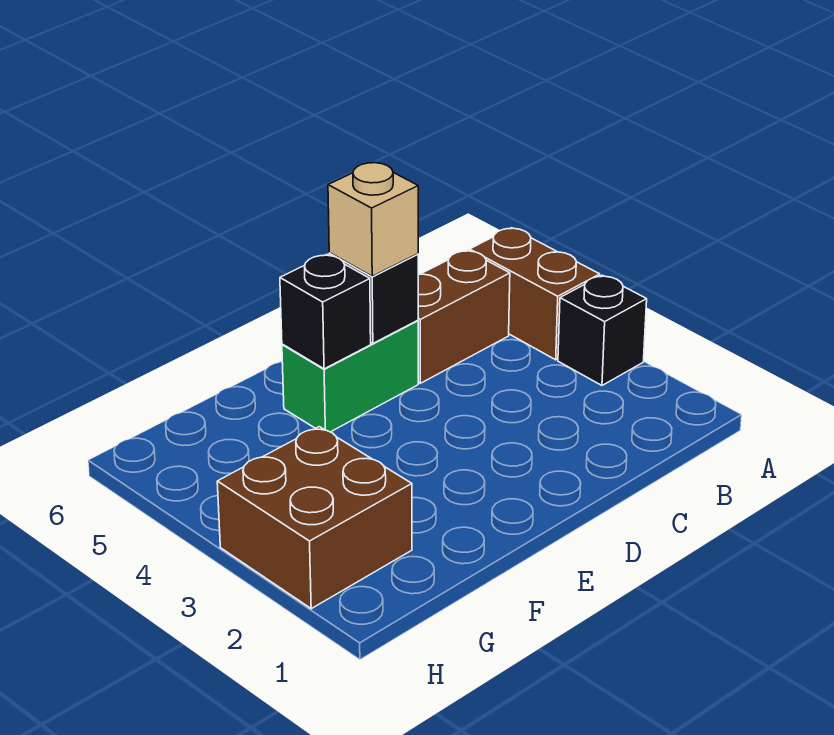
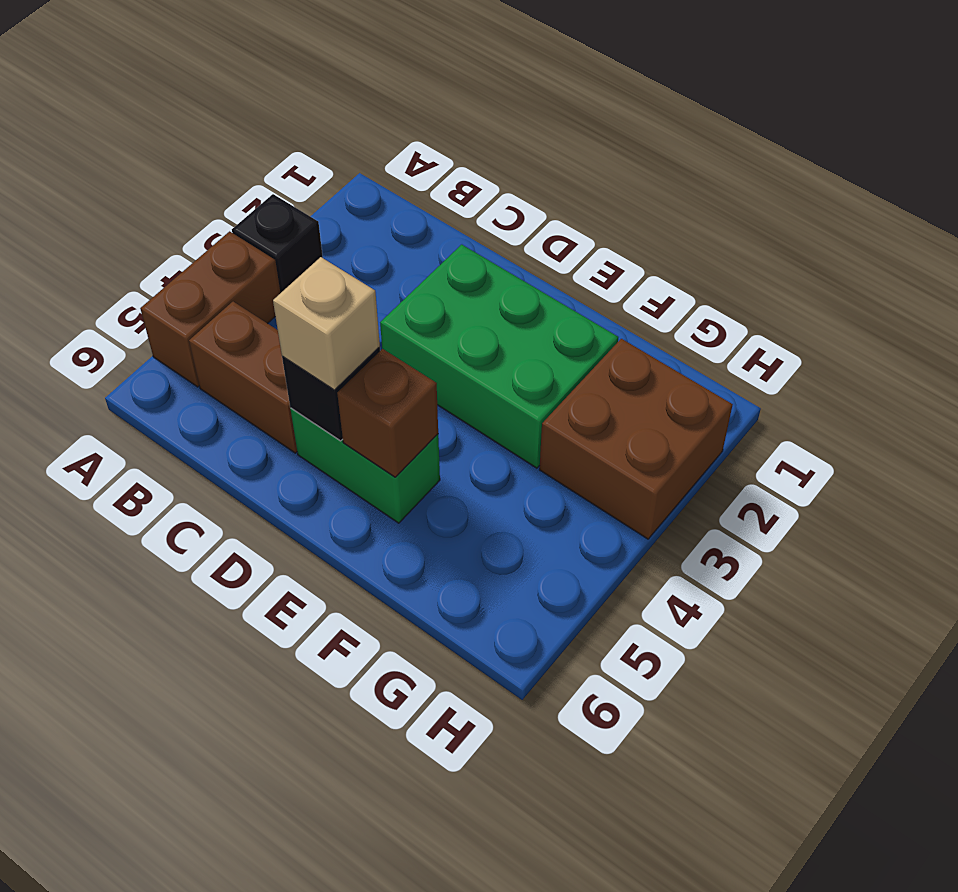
none -> green 2x3 brick [380,245,618,468]
black 1x1 brick [280,255,371,369] -> brown 1x1 brick [337,349,438,477]

